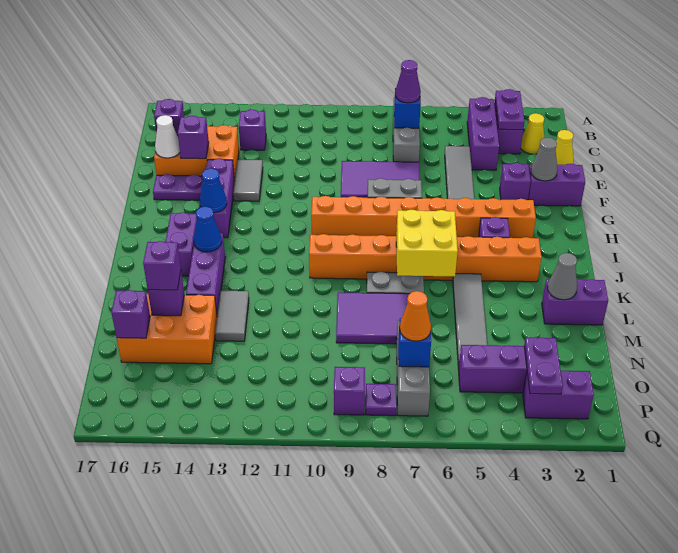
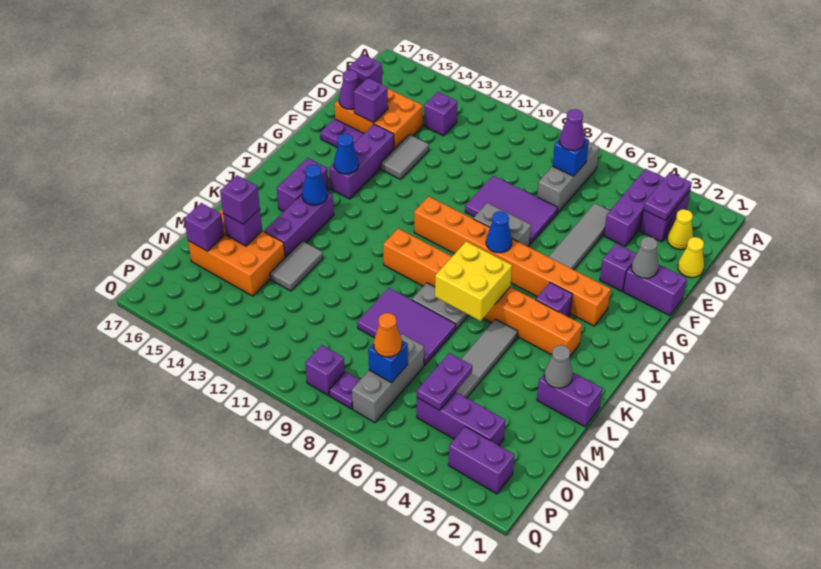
white 1x1 cone [155,115,180,158] -> purple 1x1 cone [339,70,359,109]
none -> blue 1x1 cone [486,211,512,253]
purple 1x2 plate [524,338,563,394] -> purple 1x2 plate moved to [417,353,472,410]

